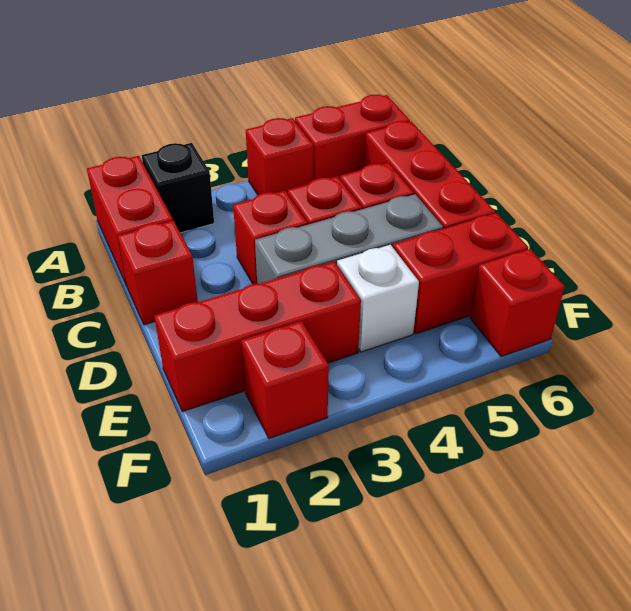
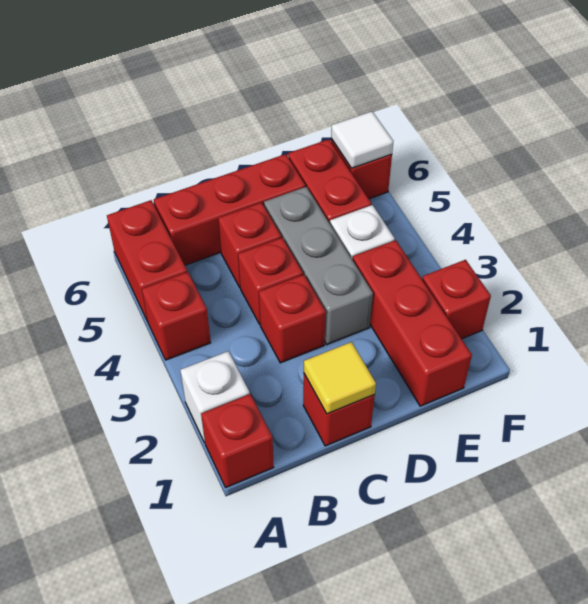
red 1x2 brick [87,156,173,286] -> red 1x1 brick [201,394,274,487]
black 1x1 brick [142,143,214,233] -> white 1x1 brick [180,351,250,443]
none -> yellow 1x1 tile [304,342,376,414]
none -> white 1x1 tile [331,111,394,168]

